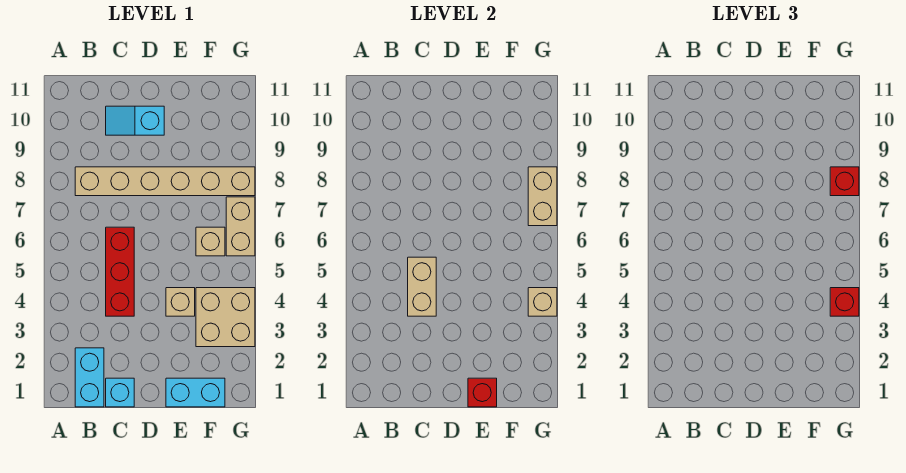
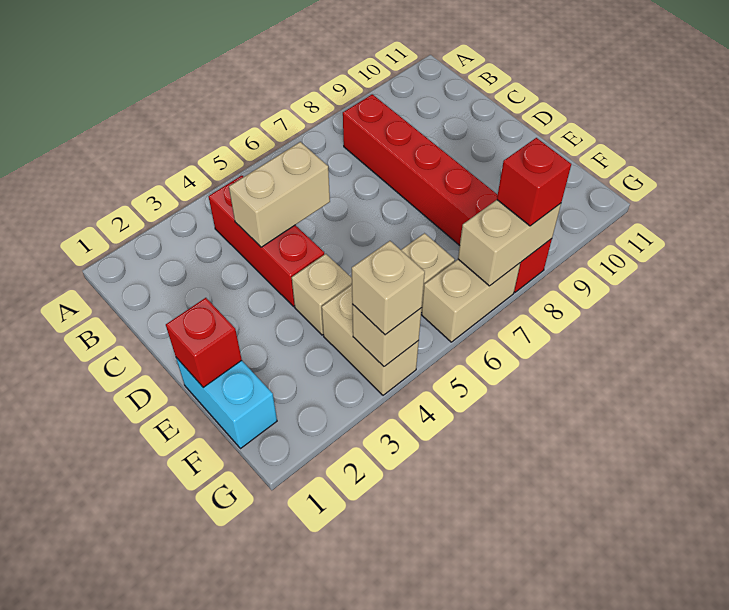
cyan 1x2 brick [75,348,104,407] -> none
tan 1x6 brick [75,167,255,196] -> red 1x6 brick [343,94,552,292]
cyan 1x1 brick [106,378,134,407] -> none
red 1x3 brick [106,227,134,316] -> red 1x3 brick turned to [209,176,324,306]
cyan 1x2 slope [106,106,164,135] -> none
tan 2x2 brick [196,288,255,347] -> tan 1x2 brick [322,285,419,395]
red 1x1 brick [830,288,859,316] -> tan 1x1 brick [352,241,425,335]

